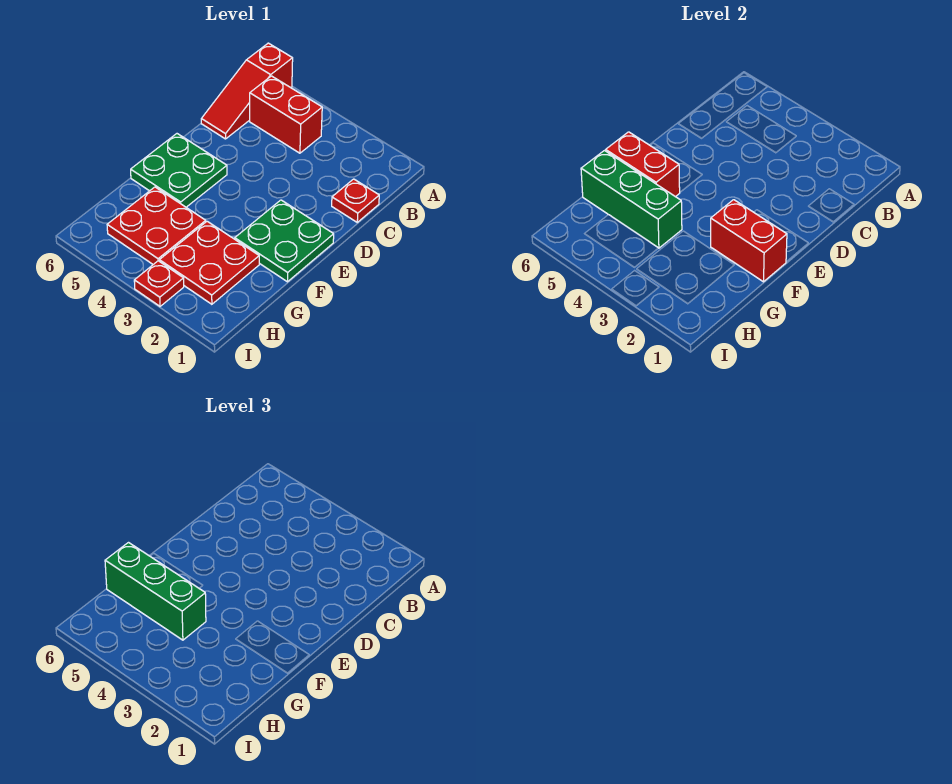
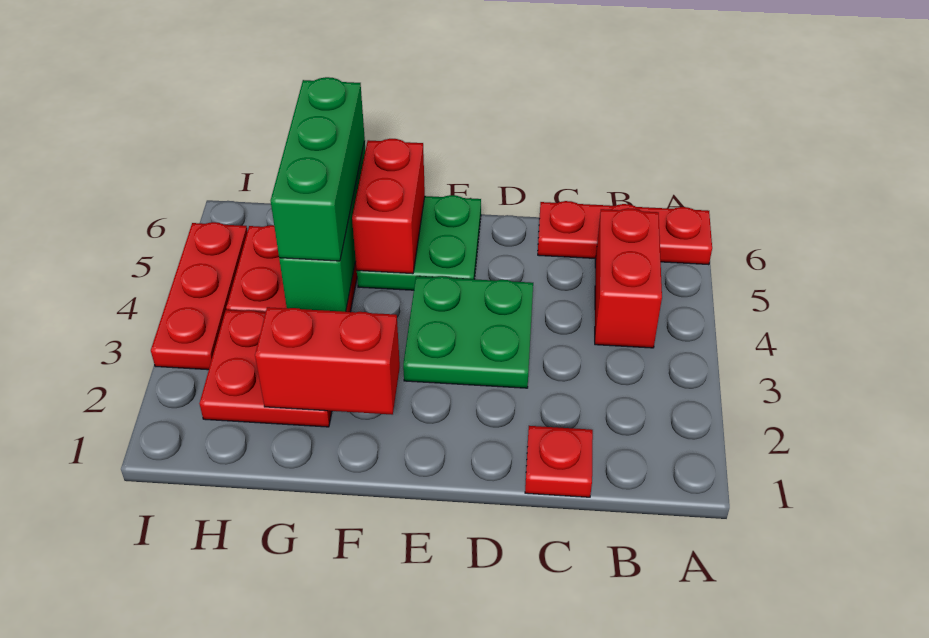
red 1x3 slope [201,43,293,139] -> red 1x3 plate [538,201,712,265]
green 2x2 plate [235,200,334,282] -> green 2x2 plate moved to [403,276,533,388]
red 1x2 brick [711,200,787,282] -> red 1x2 brick turned to [255,307,400,415]
red 1x1 plate [134,261,184,306] -> red 1x3 plate [151,222,247,370]

